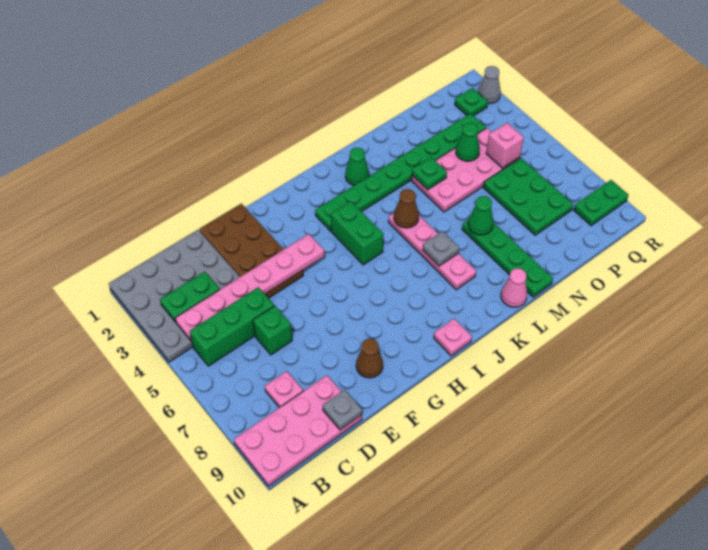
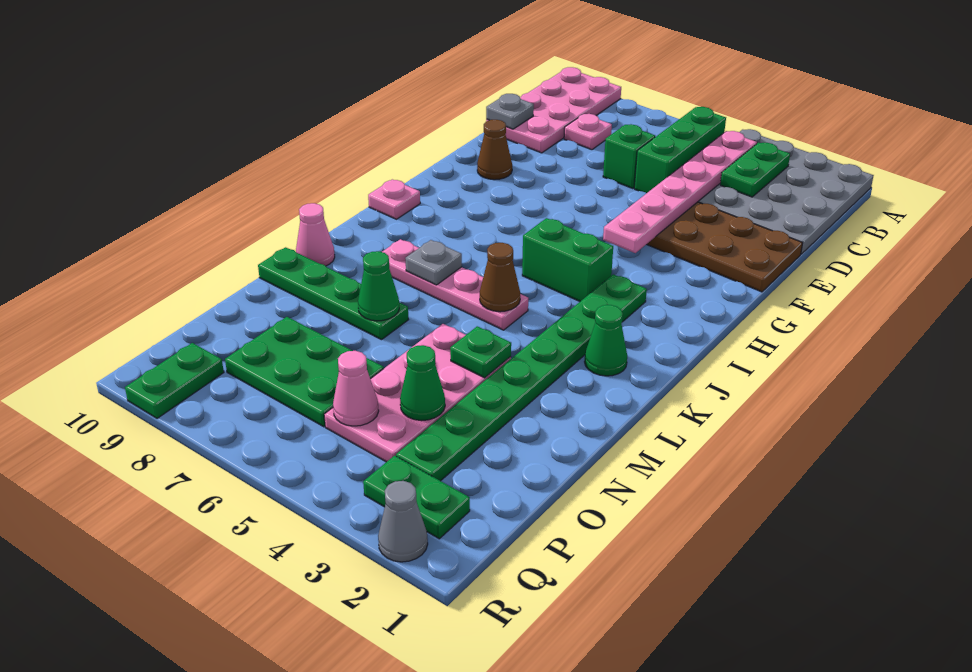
pink 1x1 brick [486,123,524,168] -> pink 1x1 cone [333,351,379,426]
green 1x1 plate [455,88,488,116] -> green 1x2 plate [363,455,470,539]

